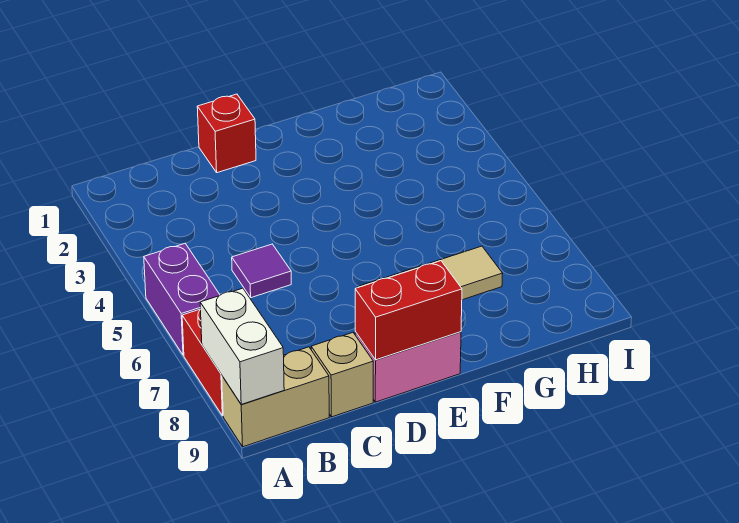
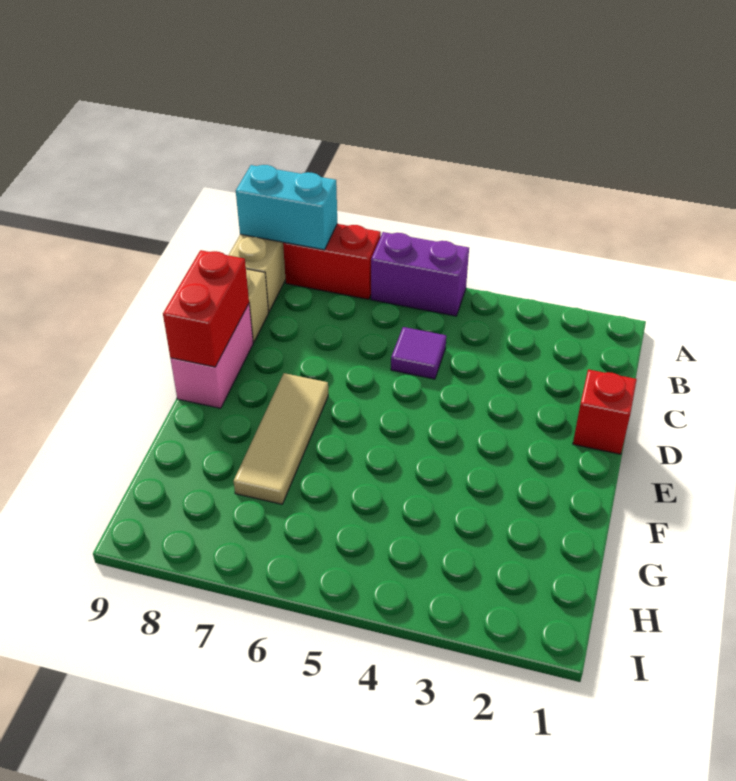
white 1x2 brick [200,288,284,404] -> cyan 1x2 brick [236,165,337,250]

